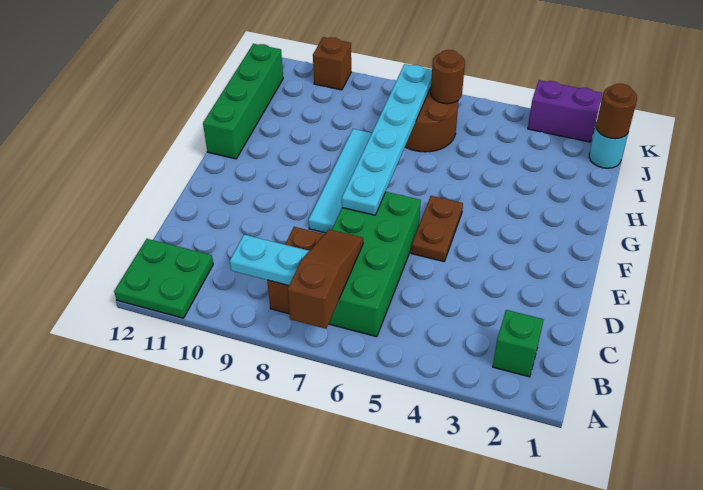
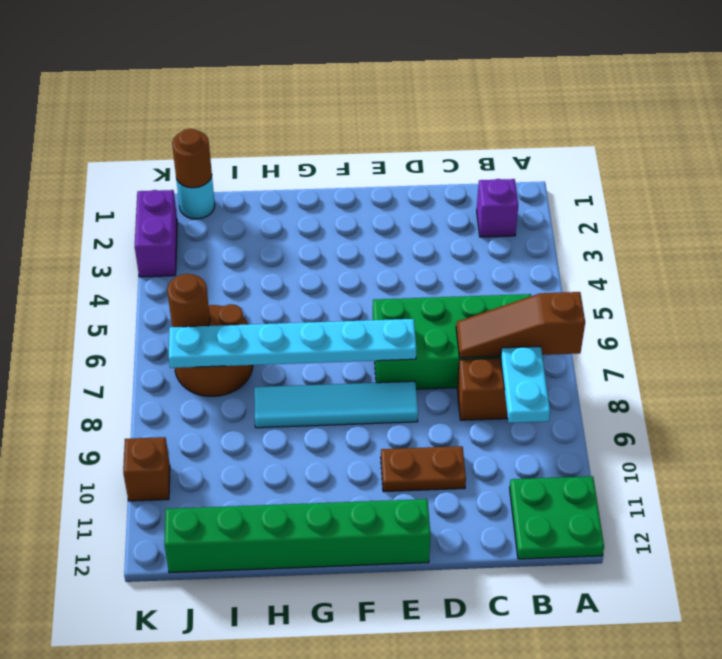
green 1x1 brick [493,310,544,377] -> purple 1x1 brick [477,179,518,237]
brown 1x2 plate [411,196,463,262] -> brown 1x2 plate moved to [381,446,466,492]
green 1x4 brick [203,44,283,159] -> green 1x6 brick [164,499,431,573]

